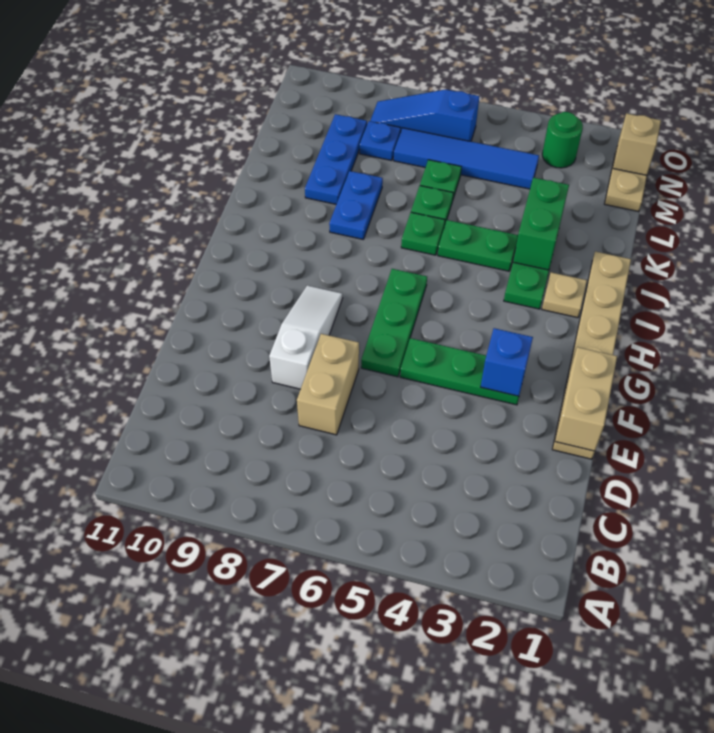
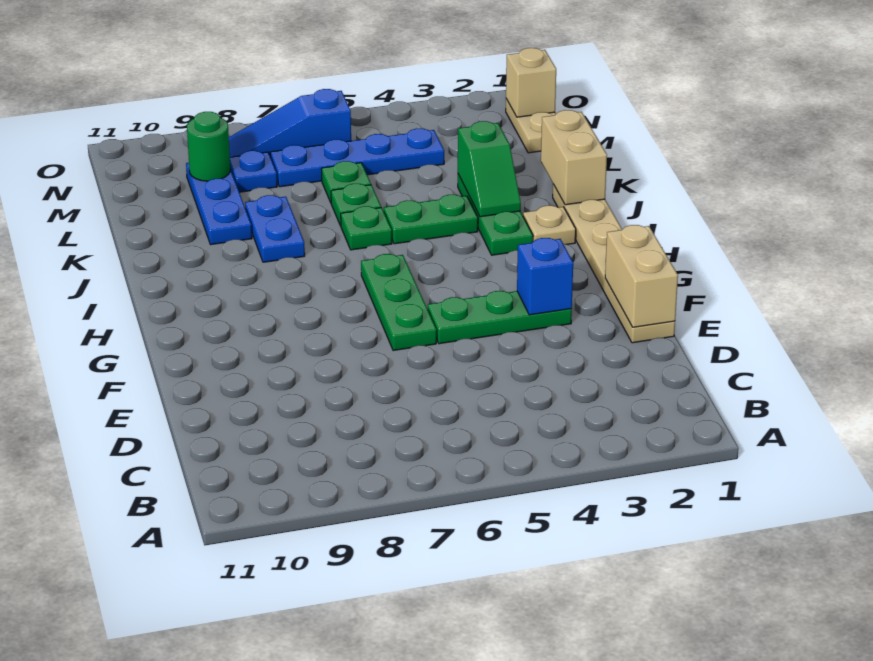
tan 1x2 brick [297,334,359,435] -> tan 1x2 brick moved to [541,110,607,205]
white 1x3 slope [269,285,343,389] -> none
green 1x2 brick [513,177,569,270] -> green 1x2 slope [458,121,521,217]
blue 1x4 tile [394,128,539,189] -> blue 1x4 plate [270,129,444,187]
green 1x1 round brick [542,112,583,168] -> green 1x1 round brick moved to [187,112,230,181]

